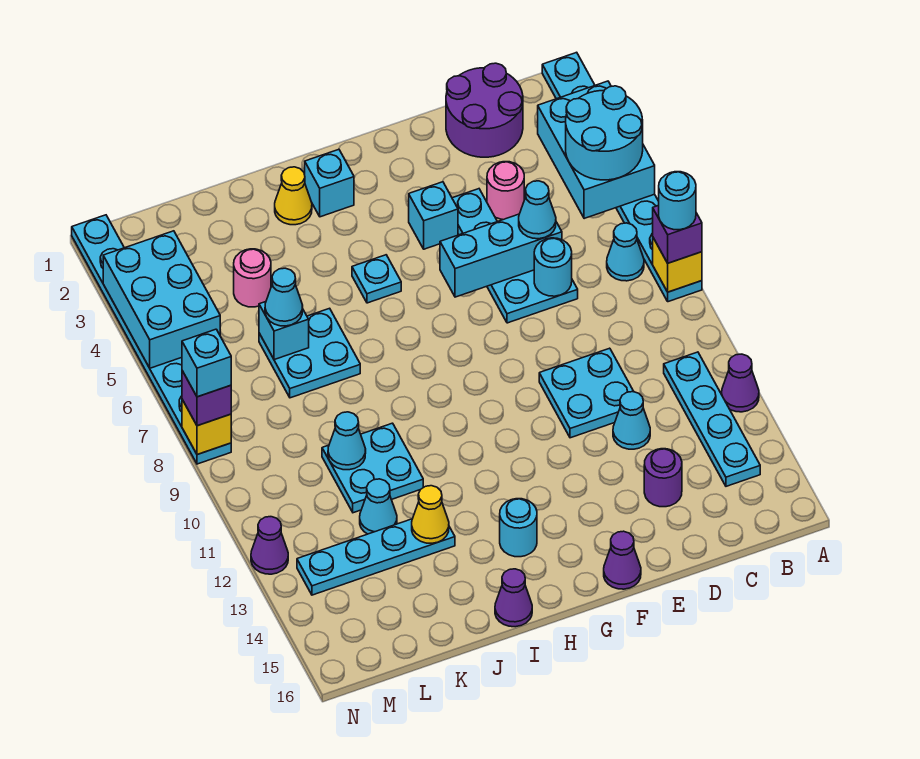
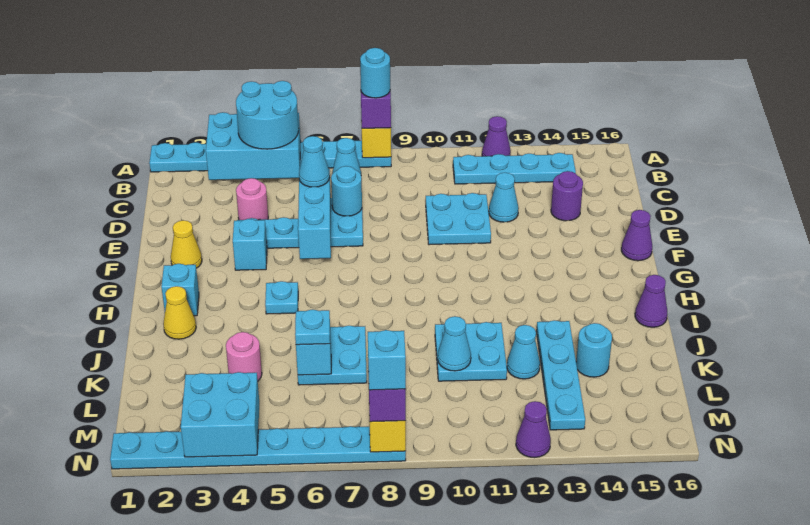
purple 2x2 round brick [446,63,523,157] -> none
cyan 1x1 round brick [500,499,537,557] -> cyan 1x1 round brick moved to [576,323,612,377]
yellow 1x1 cone [412,486,449,543] -> yellow 1x1 cone moved to [171,220,202,268]
cyan 1x1 cone [265,268,303,326] -> cyan 1x1 plate [295,309,330,345]
cyan 2x3 brick [103,231,220,368] -> cyan 2x2 brick [181,372,259,457]

